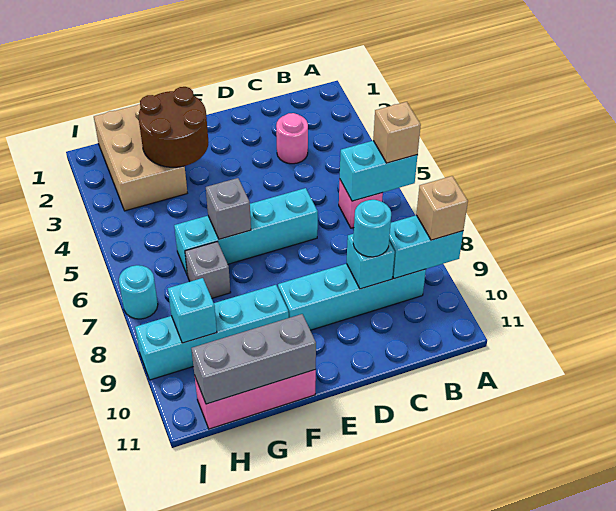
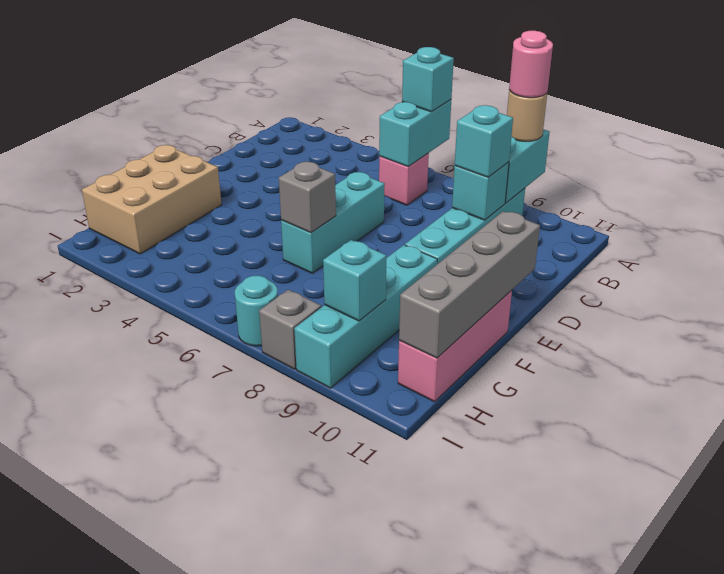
tan 1x1 brick [373,102,421,163] -> cyan 1x1 brick [402,47,454,112]
tan 1x1 brick [416,176,468,240] -> tan 1x1 round brick [507,90,547,142]
pink 1x1 round brick [276,113,308,164] -> pink 1x1 round brick moved to [509,31,553,98]
cyan 1x1 round brick [353,200,391,257] -> cyan 1x1 brick [455,105,513,177]
cyan 1x4 brick [174,188,318,276] -> cyan 1x3 brick [281,172,385,273]
brown 2x2 round brick [138,87,209,167] -> none
grey 1x3 brick [191,314,316,404] -> grey 1x4 brick [399,211,540,358]
tan 2x3 brick [94,104,187,211] -> tan 2x3 brick turned to [82,145,222,254]
grey 1x1 brick [185,242,231,298] -> grey 1x1 brick moved to [259,290,321,369]

